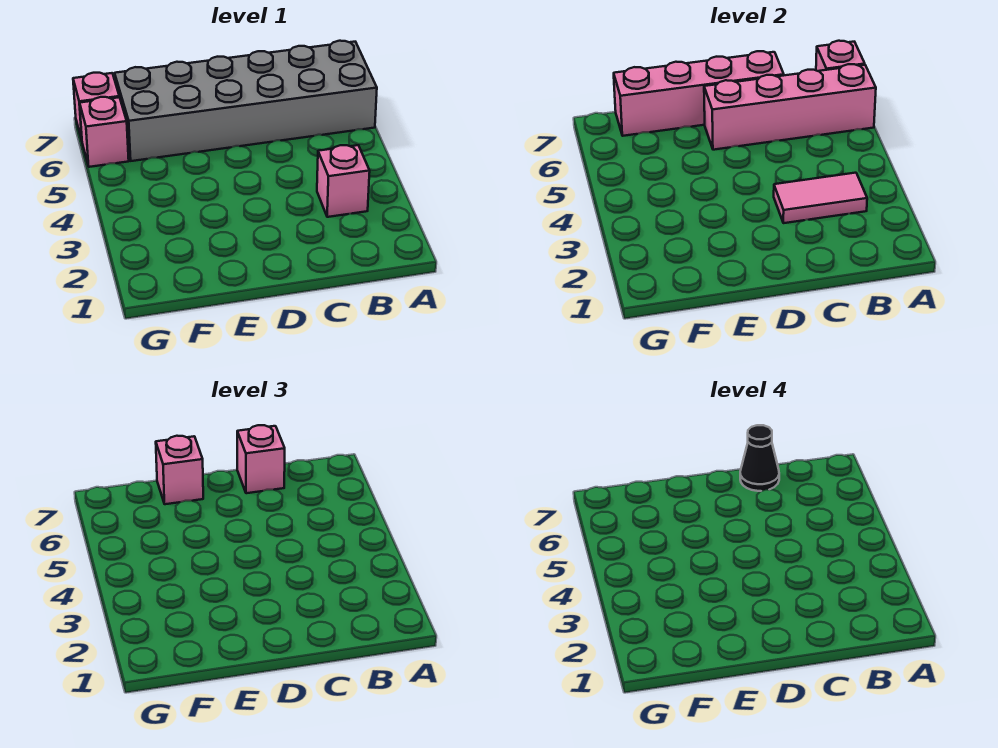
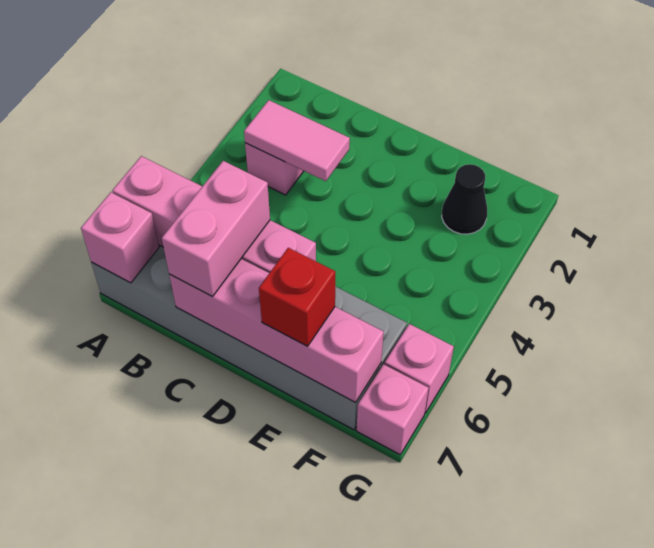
pink 1x1 brick [237,425,285,493] -> pink 1x2 brick [162,161,270,296]
black 1x1 cone [740,425,779,491] -> black 1x1 cone moved to [442,164,487,234]
pink 1x1 brick [156,436,203,504] -> red 1x1 brick [259,248,335,346]

